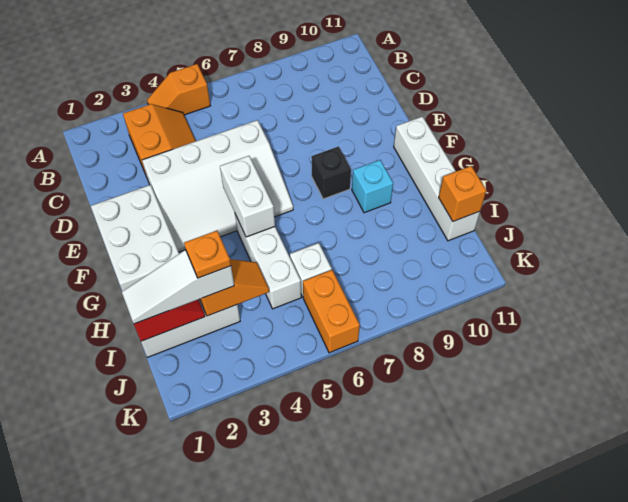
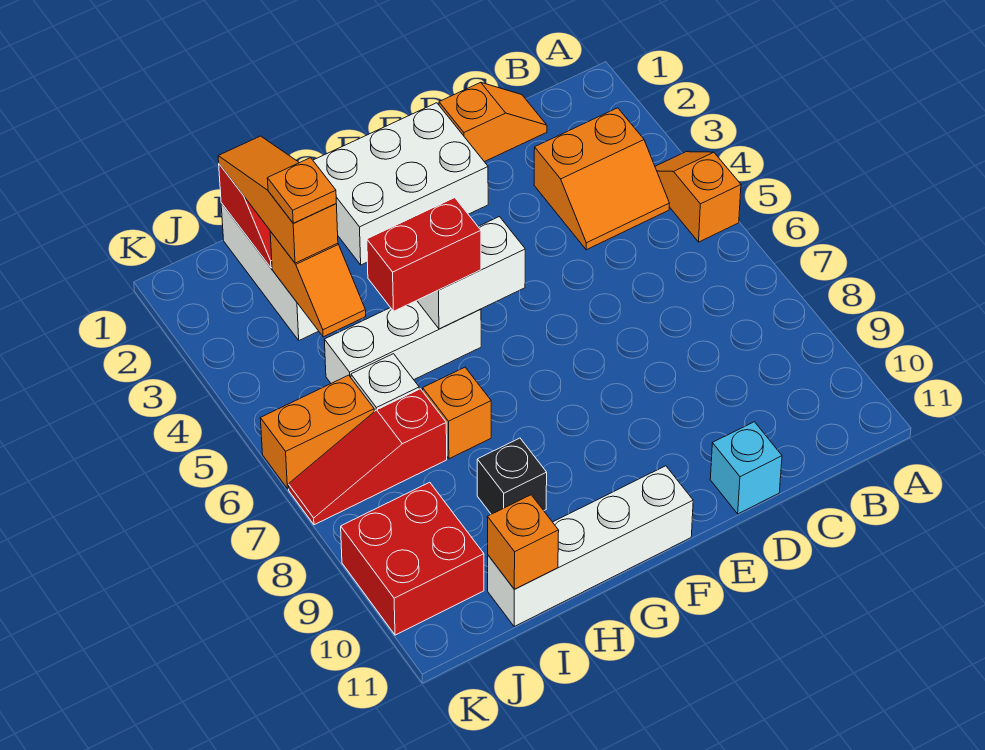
none -> orange 1x2 slope [439,82,547,162]
white 3x4 slope [142,120,293,252] -> none
black 1x1 brick [311,146,351,199] -> black 1x1 brick moved to [477,438,547,514]
none -> red 1x2 brick [367,198,481,311]
cyan 1x1 brick [352,160,393,213] -> cyan 1x1 brick moved to [710,422,782,514]
none -> orange 1x1 brick [423,367,491,459]
white 1x3 slope [122,250,234,324] -> orange 1x3 slope [218,136,338,263]
none -> red 1x3 slope [288,389,447,525]
none -> red 2x2 brick [341,482,484,635]

